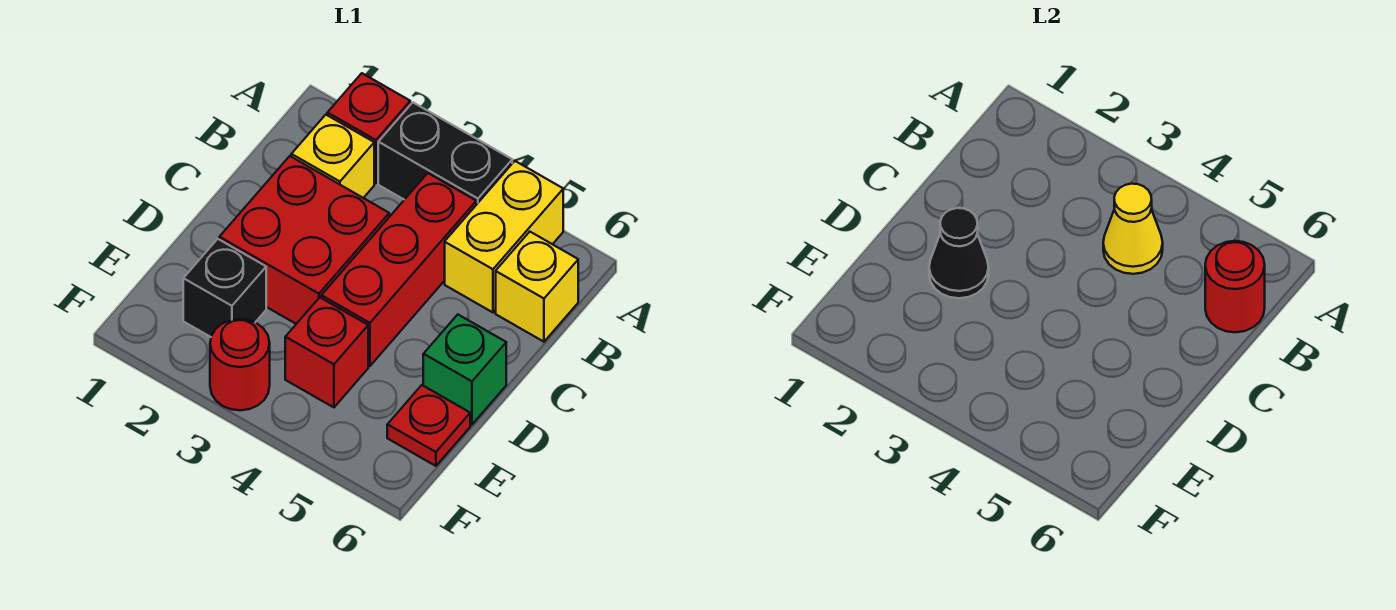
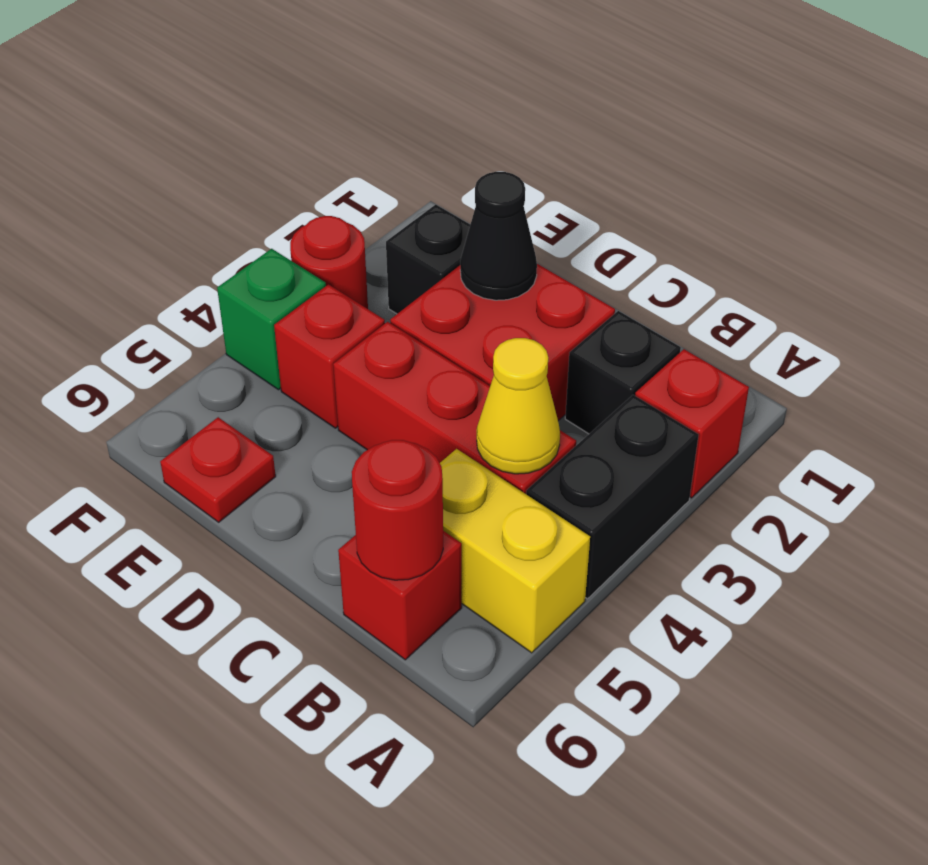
yellow 1x1 brick [291,115,374,198] -> black 1x1 brick [565,311,681,434]
yellow 1x1 brick [496,232,578,342] -> red 1x1 brick [338,531,462,660]
green 1x1 brick [423,315,506,425] -> green 1x1 brick moved to [217,249,326,390]

